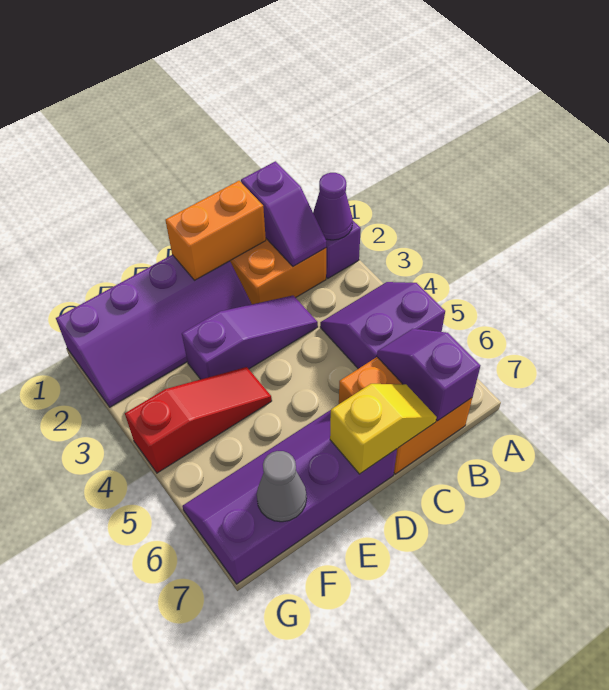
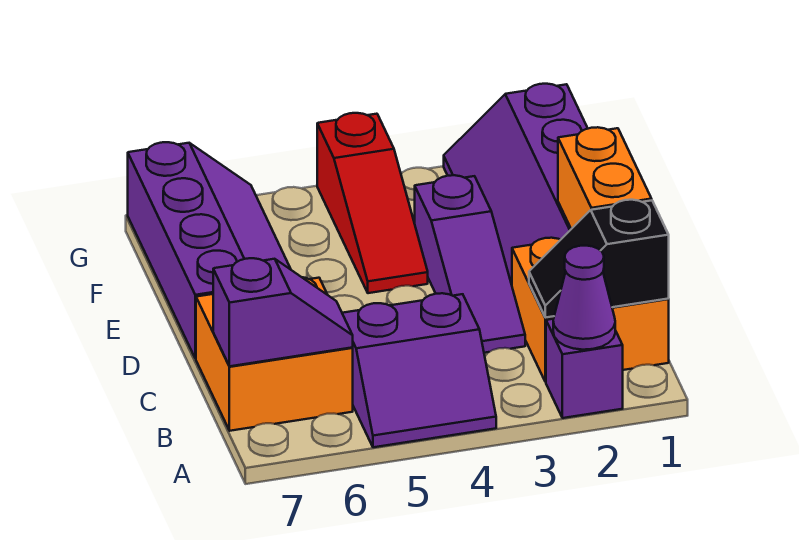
purple 2x2 slope [320,282,445,369] -> purple 2x2 slope turned to [342,293,496,447]
purple 1x2 slope [241,161,326,266] -> black 1x2 slope [529,200,669,318]
yellow 1x2 slope [330,384,437,474] -> none
grey 1x1 cone [257,451,307,522] -> none

